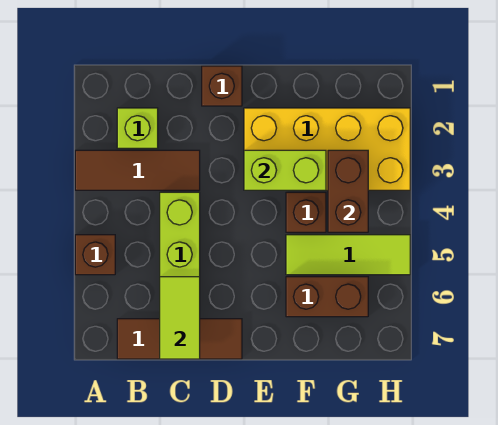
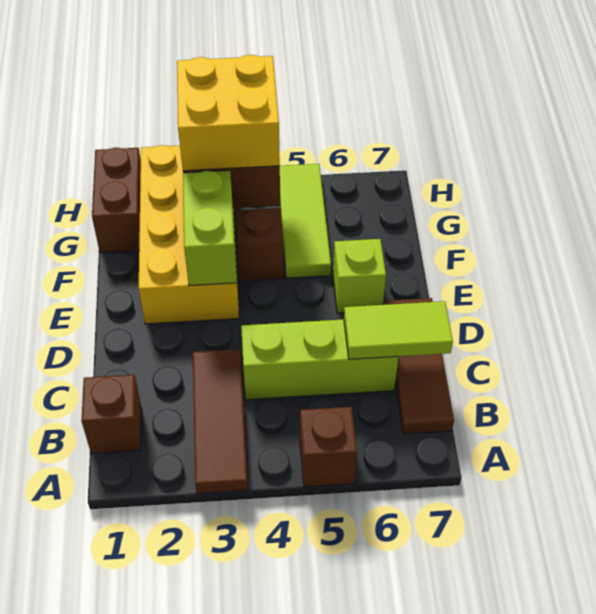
lime 1x1 brick [117,108,158,148] -> lime 1x1 brick moved to [333,239,386,313]
brown 1x1 brick [202,66,242,106] -> brown 1x1 brick moved to [81,375,142,454]
brown 1x2 brick [286,277,368,317] -> brown 1x2 brick moved to [92,148,141,253]
none -> yellow 2x2 brick [177,55,280,171]

